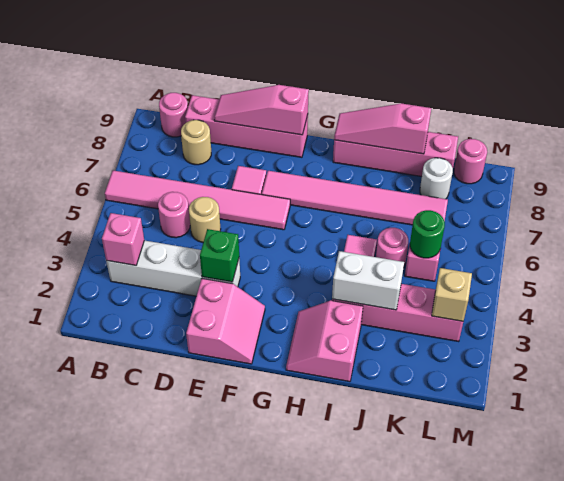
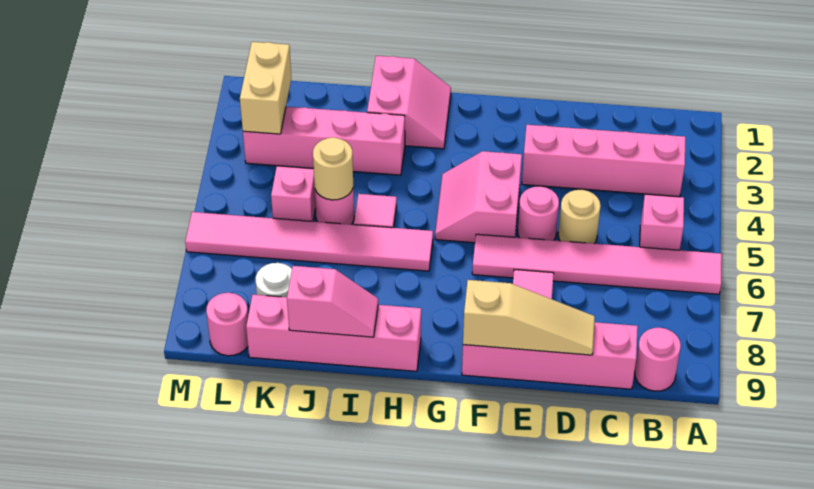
white 1x4 brick [106,240,240,296] -> pink 1x4 brick [522,125,686,197]
pink 1x1 brick [102,213,144,265] -> pink 1x1 brick moved to [640,195,684,250]
pink 1x1 round brick [158,192,190,238] -> pink 1x1 round brick moved to [518,186,559,240]
tan 1x1 round brick [181,120,211,165] -> tan 1x1 round brick moved to [313,137,353,200]
pink 1x3 slope [214,85,309,135] -> tan 1x3 slope [463,280,595,355]
pink 2x2 slope [186,278,265,364] -> pink 2x2 slope moved to [435,151,522,243]
green 1x1 brick [200,229,239,282] -> none
pink 1x6 tile [262,171,448,225] -> pink 1x6 tile moved to [185,212,433,271]
pink 1x3 slope [334,103,431,154] -> pink 1x2 slope [287,266,378,337]
white 1x2 brick [332,251,404,310] -> none
green 1x1 round brick [410,210,445,258] -> none
tan 1x1 brick [432,268,472,321] -> tan 1x2 brick [240,42,291,134]

